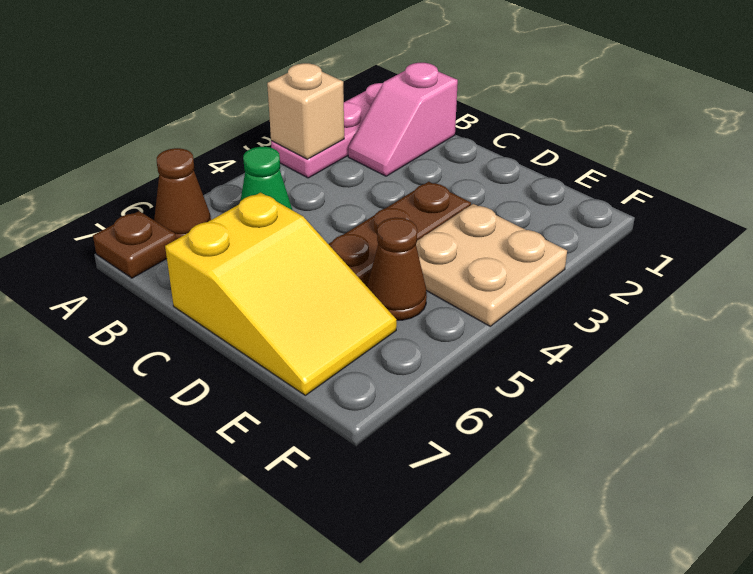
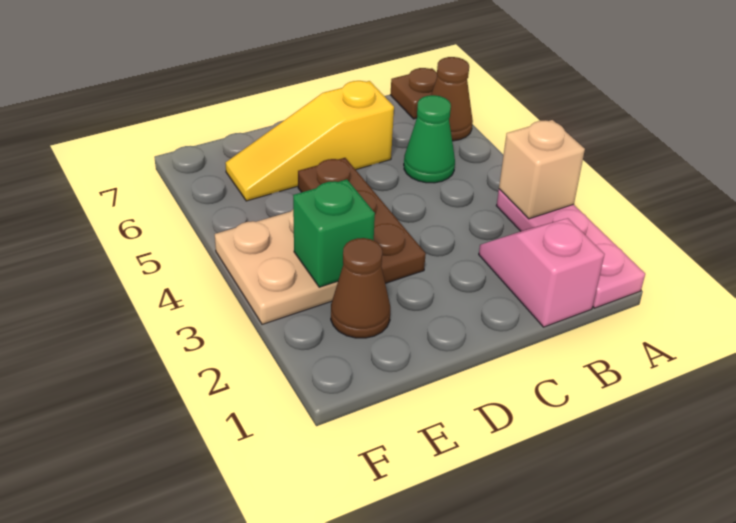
yellow 2x3 slope [165,193,397,395] -> yellow 1x3 slope [225,81,394,201]
none -> green 1x1 brick [293,179,375,287]
brown 1x1 cone [367,218,427,320] -> brown 1x1 cone moved to [331,238,390,338]

